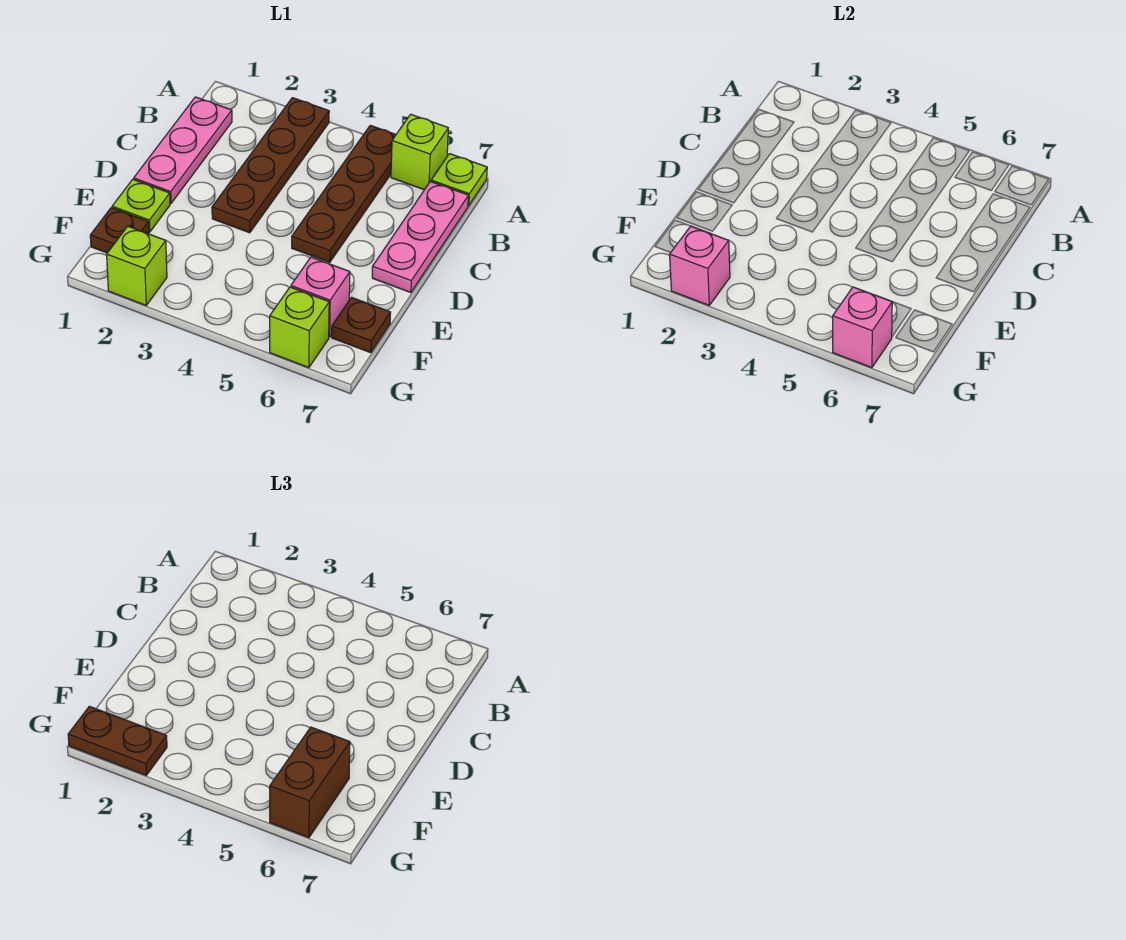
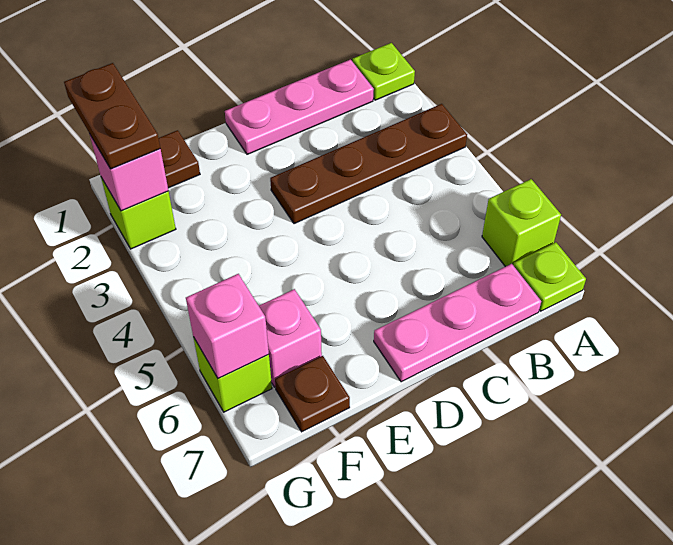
brown 1x4 plate [292,125,396,262] -> none
lime 1x1 plate [112,179,170,232] -> lime 1x1 plate moved to [353,43,415,100]
brown 1x2 brick [270,727,350,838] -> none

